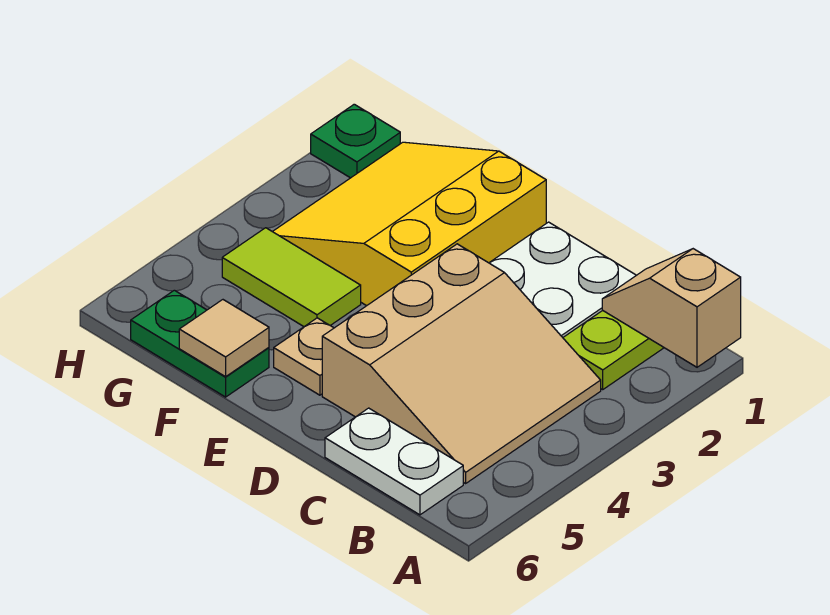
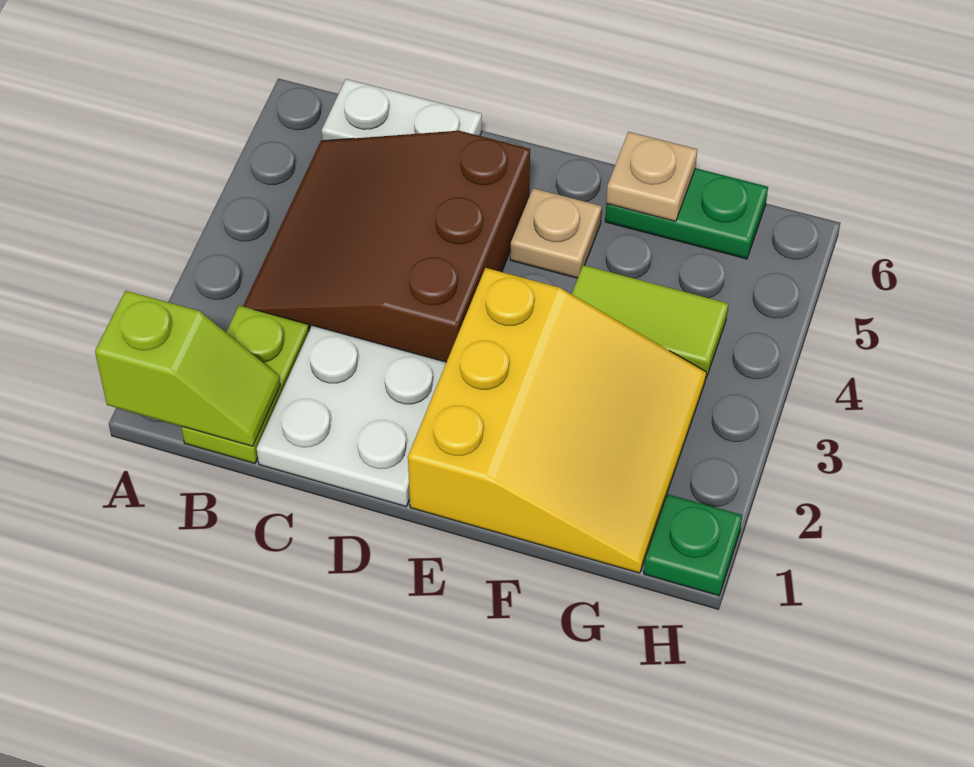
tan 1x2 slope [602,249,741,367] -> lime 1x2 slope [95,291,280,446]
tan 3x3 slope [322,244,601,483] -> brown 3x3 slope [243,131,530,362]
tan 1x1 tile [179,300,269,377] -> tan 1x1 plate [606,132,697,222]

